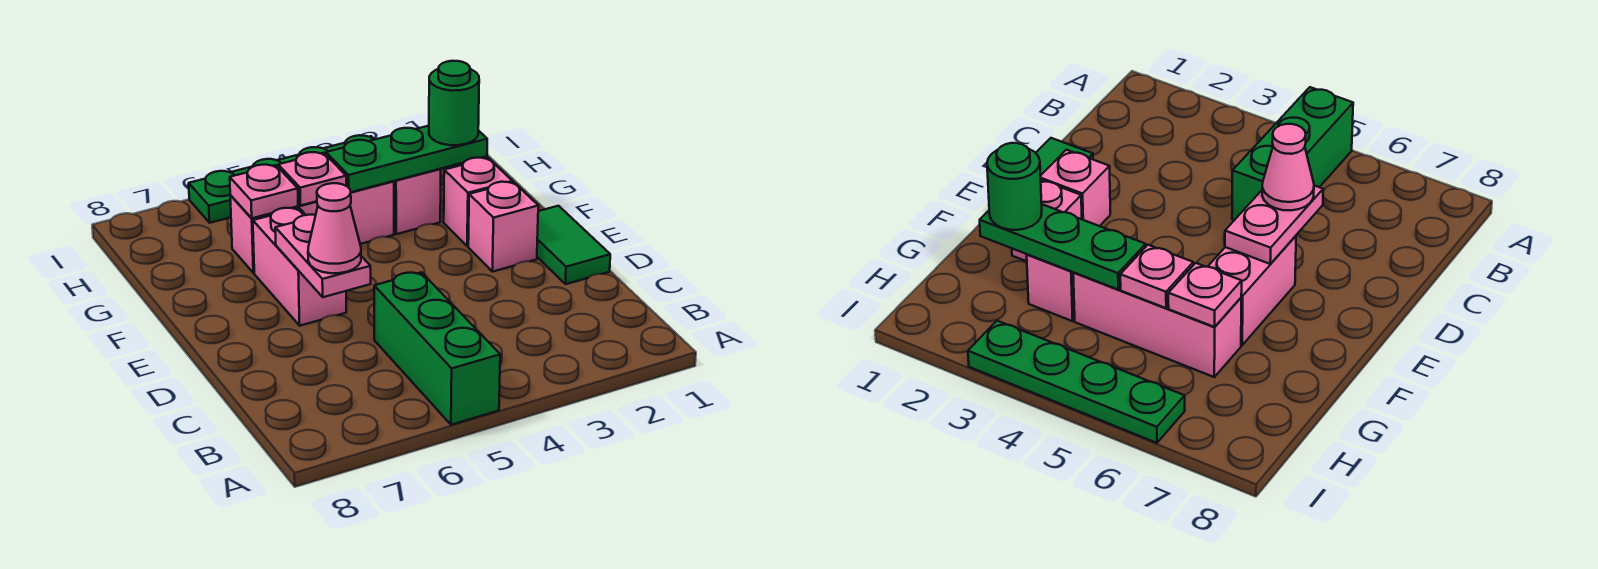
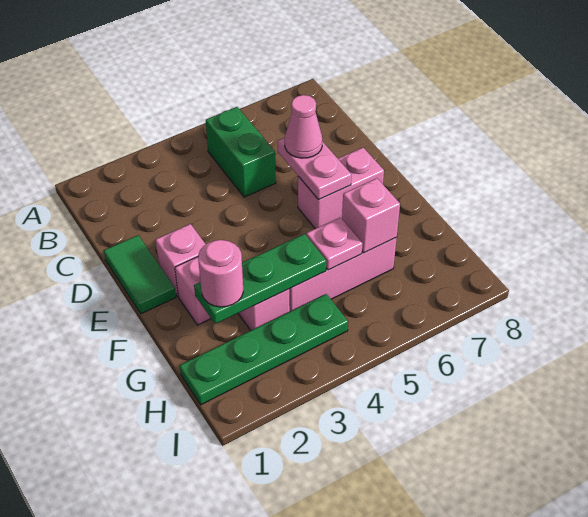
green 1x3 brick [374,272,500,425] -> green 1x2 brick [206,107,276,197]
pink 1x2 brick [253,208,346,326] -> pink 1x2 brick turned to [298,147,384,229]
green 1x1 round brick [429,61,479,145] -> pink 1x1 round brick [198,240,243,307]
pink 1x1 plate [230,165,298,218] -> pink 1x1 brick [342,178,400,253]
green 1x4 plate [189,135,375,223] -> green 1x4 plate moved to [180,294,348,405]

